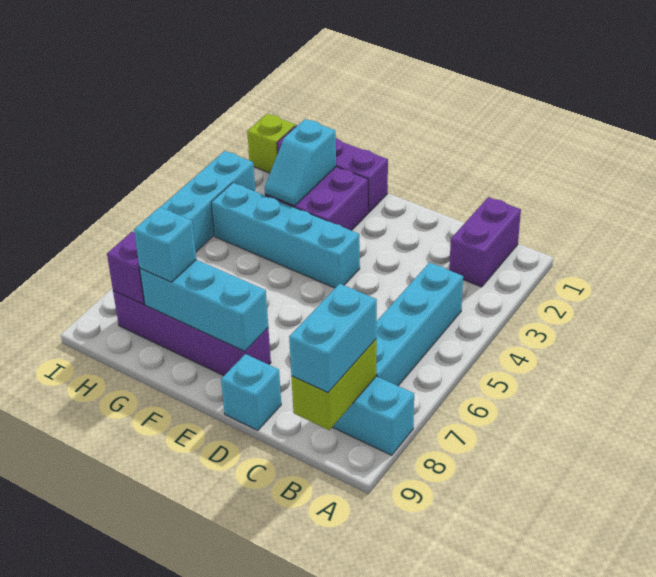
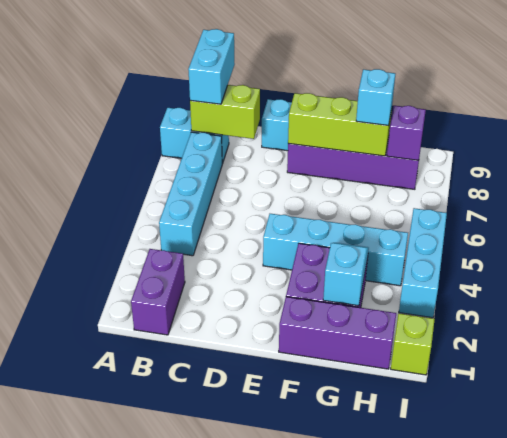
lime 1x2 brick [291,339,377,430] -> lime 1x2 brick turned to [190,85,260,139]
cyan 1x3 brick [140,260,268,351] -> lime 1x3 brick [288,93,392,156]

